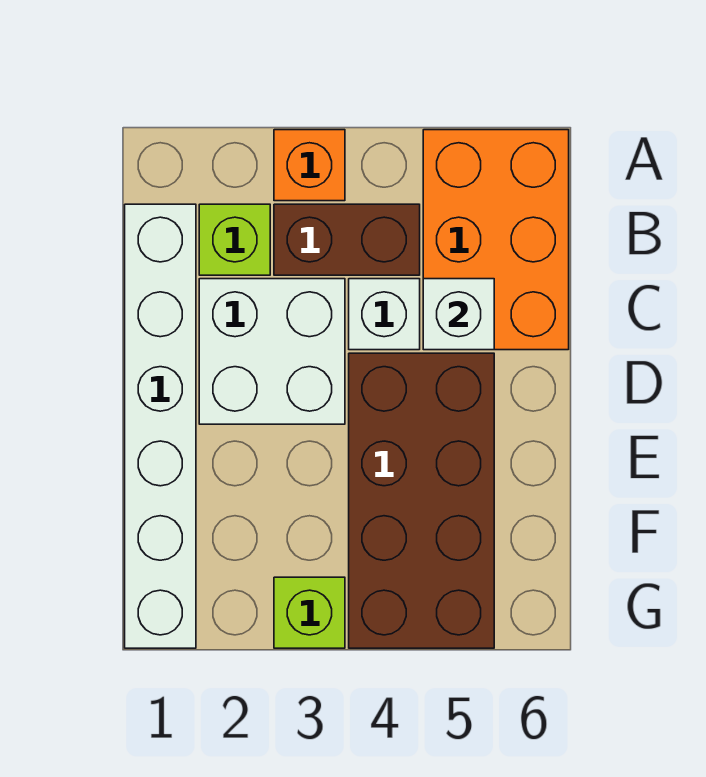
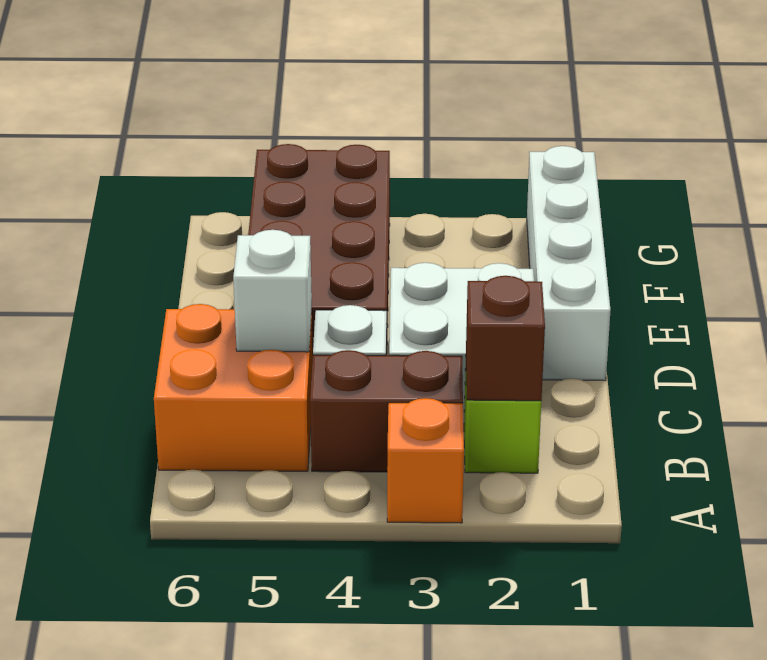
orange 2x3 brick [423,130,569,350] -> orange 2x2 brick [154,304,313,471]
white 1x6 brick [125,204,196,648] -> white 1x4 brick [527,146,611,381]
none -> brown 1x1 brick [466,276,545,401]
lime 1x1 brick [274,577,345,648] -> none

